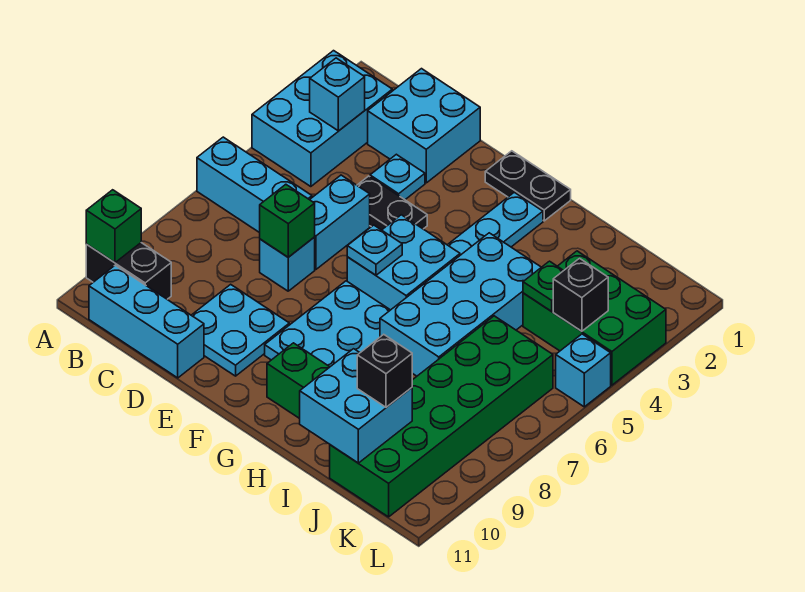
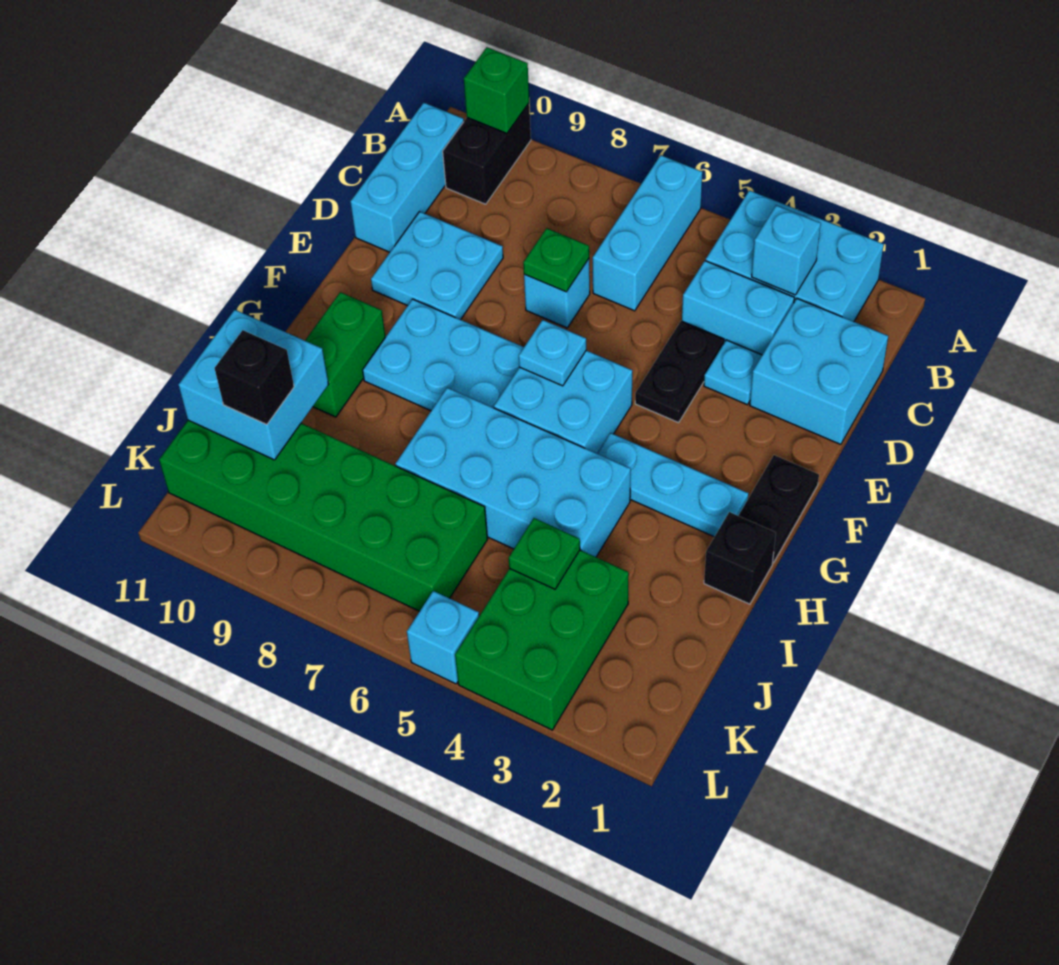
cyan 1x2 brick [310,175,370,270] -> cyan 1x2 brick moved to [682,261,794,355]
green 1x1 brick [260,184,315,257] -> green 1x1 plate [523,228,589,292]
black 1x1 brick [553,258,608,331] -> black 1x1 brick moved to [704,512,776,604]

